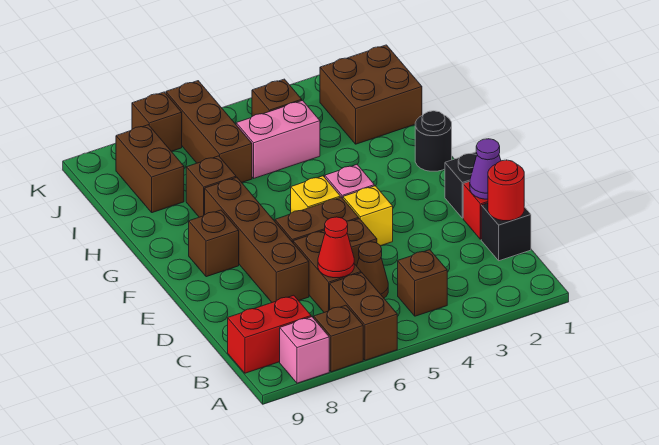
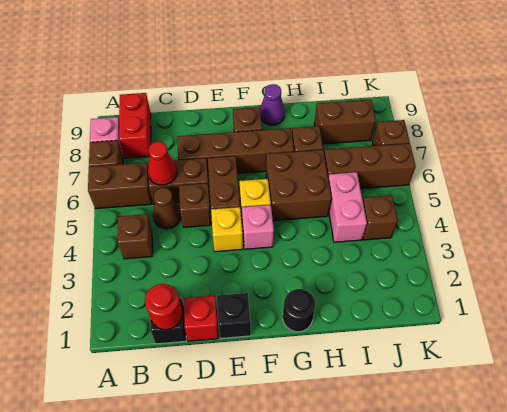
purple 1x1 cone [470,139,501,199] -> purple 1x1 cone moved to [260,84,285,125]
brown 2x2 brick [320,45,422,144] -> brown 2x2 brick moved to [266,150,332,221]

